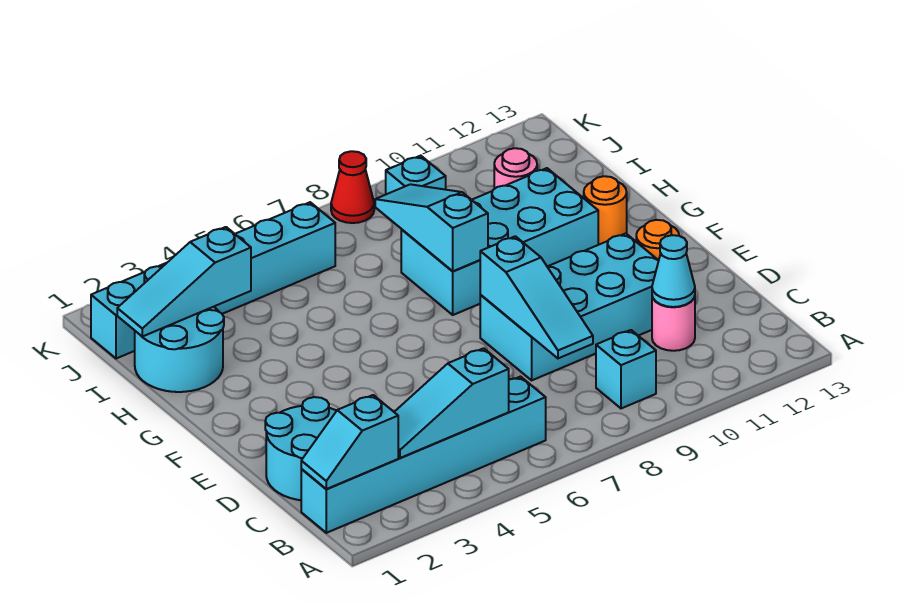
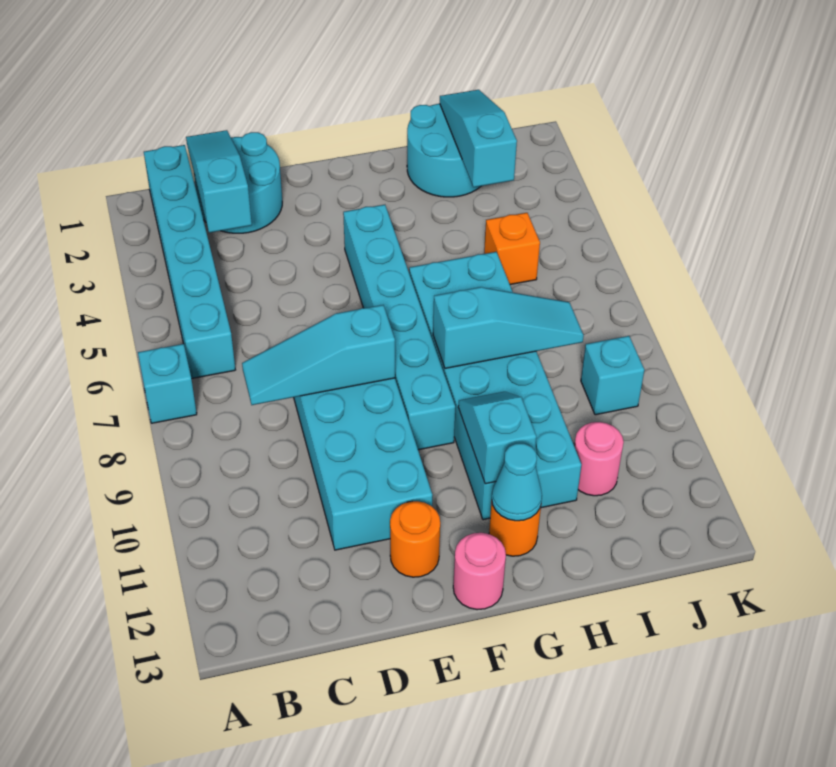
cyan 1x2 slope [301,395,398,489] -> cyan 1x2 slope moved to [458,392,536,484]
cyan 1x3 slope [395,348,509,458] -> cyan 1x3 slope moved to [186,130,252,233]
cyan 1x1 brick [596,330,656,408] -> cyan 1x1 brick moved to [138,344,197,423]
pink 1x1 round brick [652,296,695,351] -> pink 1x1 round brick moved to [453,533,506,610]
cyan 1x1 cone [652,235,695,307] -> cyan 1x1 cone moved to [492,444,542,521]
cyan 2x4 brick [401,168,598,315] -> cyan 2x6 brick [409,252,581,520]
none -> orange 1x1 brick [484,213,540,285]
cyan 1x6 brick [91,202,335,359] -> cyan 1x6 brick moved to [343,205,455,450]
red 1x1 cone [331,151,374,223] -> none

